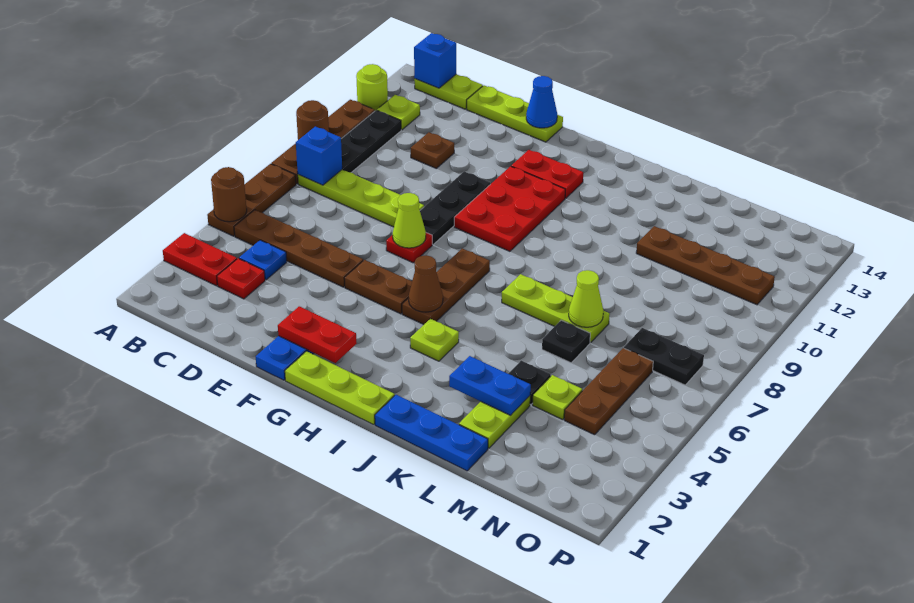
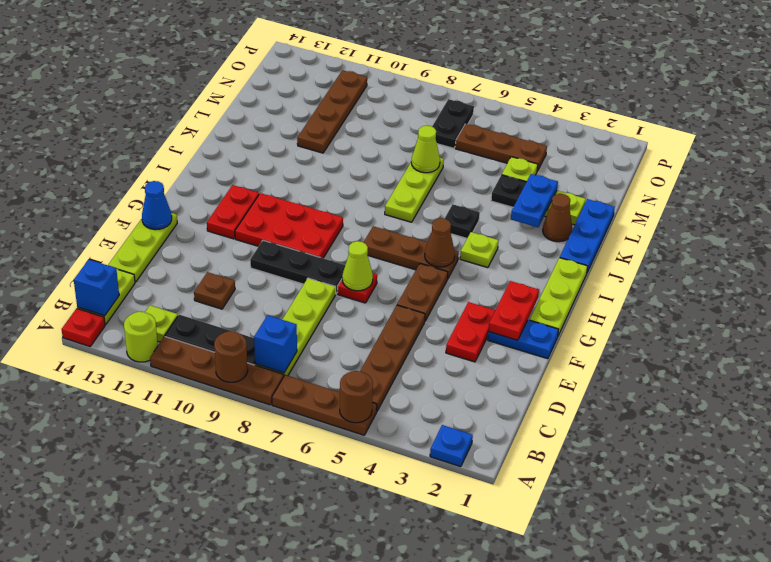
red 1x2 plate [163,233,237,286] -> red 1x2 plate moved to [446,302,495,362]
red 1x1 plate [217,258,265,299] -> red 1x1 plate moved to [62,308,105,346]
blue 1x1 plate [239,240,287,280] -> blue 1x1 plate moved to [430,425,473,467]
none -> brown 1x1 cone [543,194,572,242]
black 1x1 plate [542,320,590,363] -> black 1x1 plate moved to [445,204,480,238]

